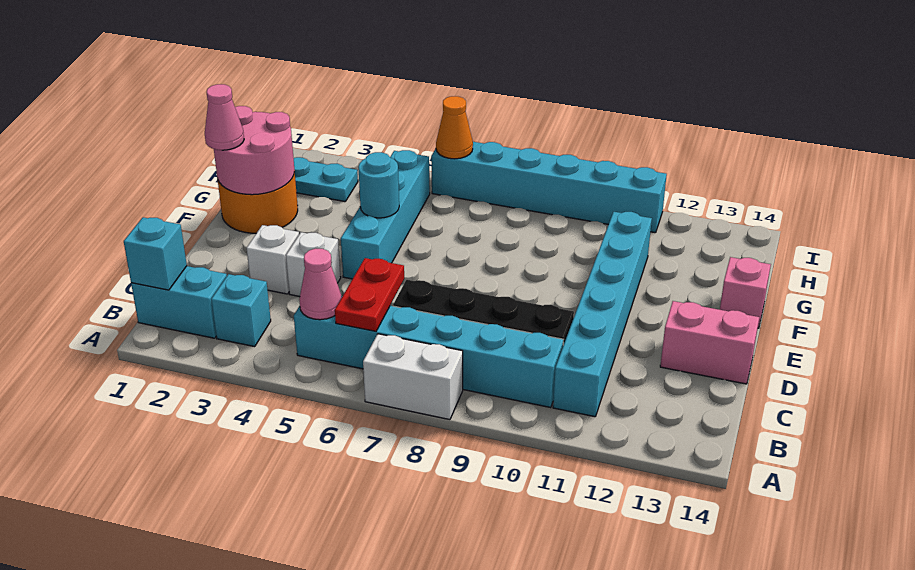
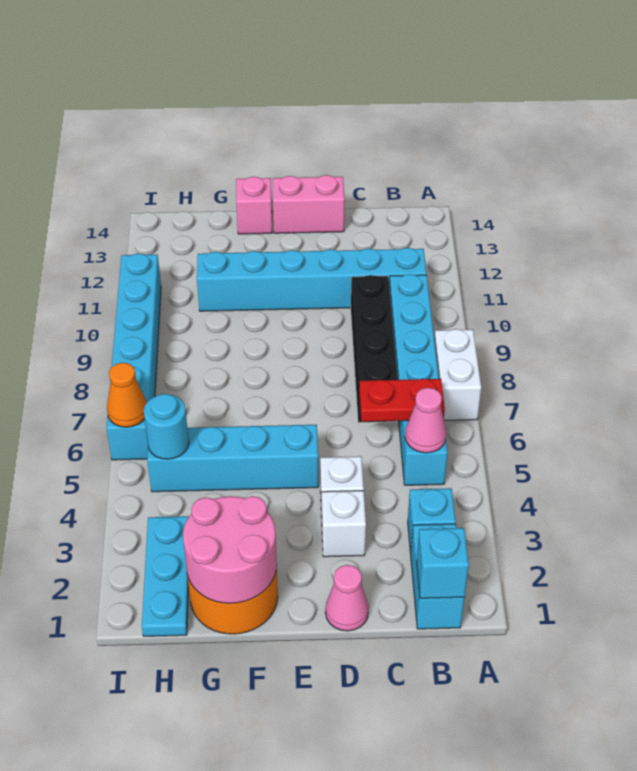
pink 1x2 brick [660,301,759,384] -> pink 1x2 brick turned to [273,175,345,233]
pink 1x1 cone [205,84,244,150] -> pink 1x1 cone moved to [325,565,369,631]
cyan 1x1 round brick [358,152,399,218] -> cyan 1x1 round brick moved to [144,394,189,459]

